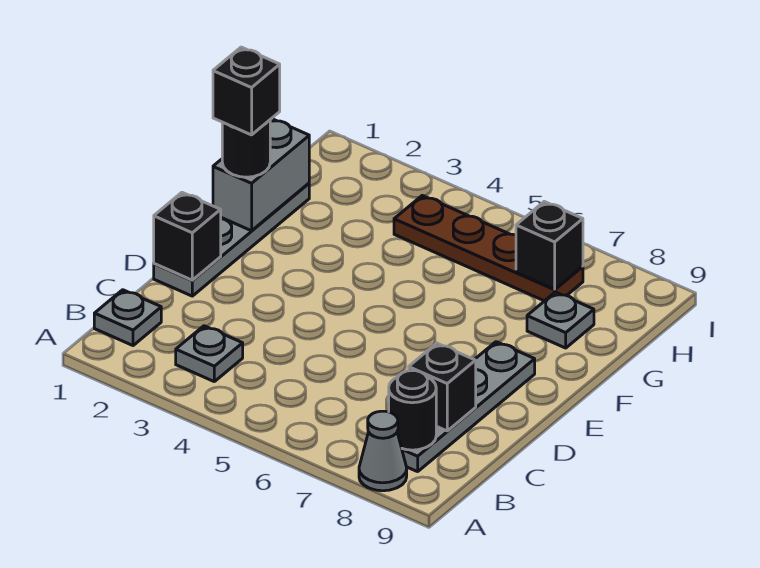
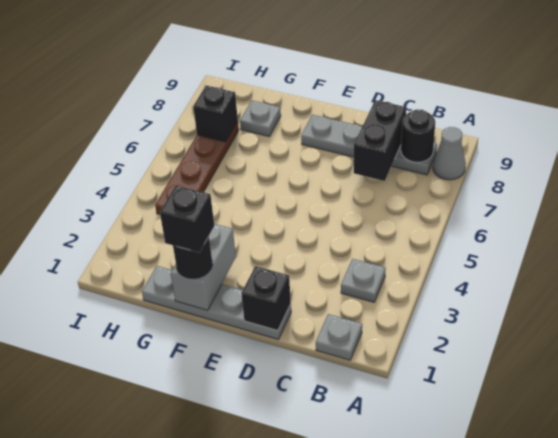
black 1x1 brick [409,343,476,431] -> black 1x2 brick [354,100,406,181]
grey 1x2 brick [213,119,309,231] -> grey 1x2 brick turned to [171,224,236,310]

